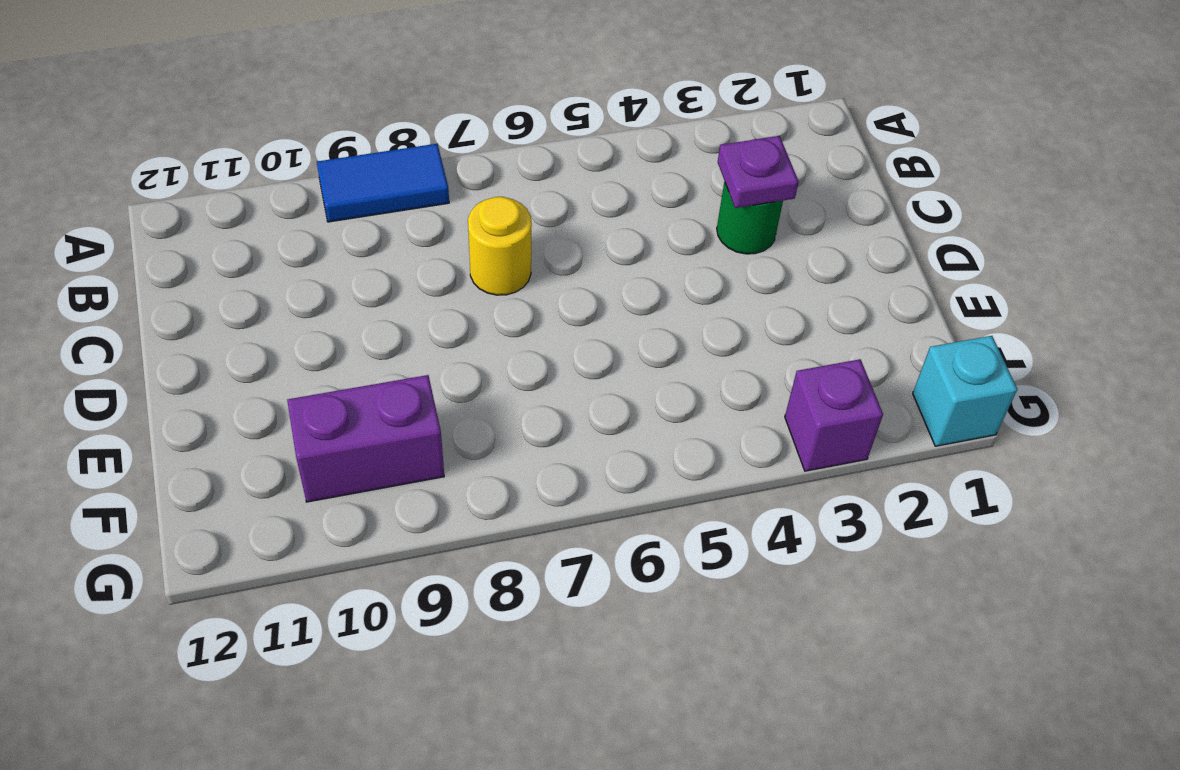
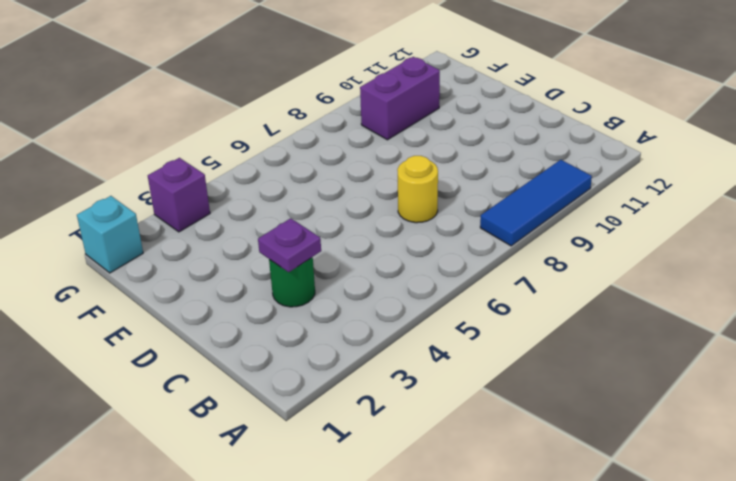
blue 1x2 tile [317,144,449,222] -> blue 1x3 tile [480,160,592,246]

